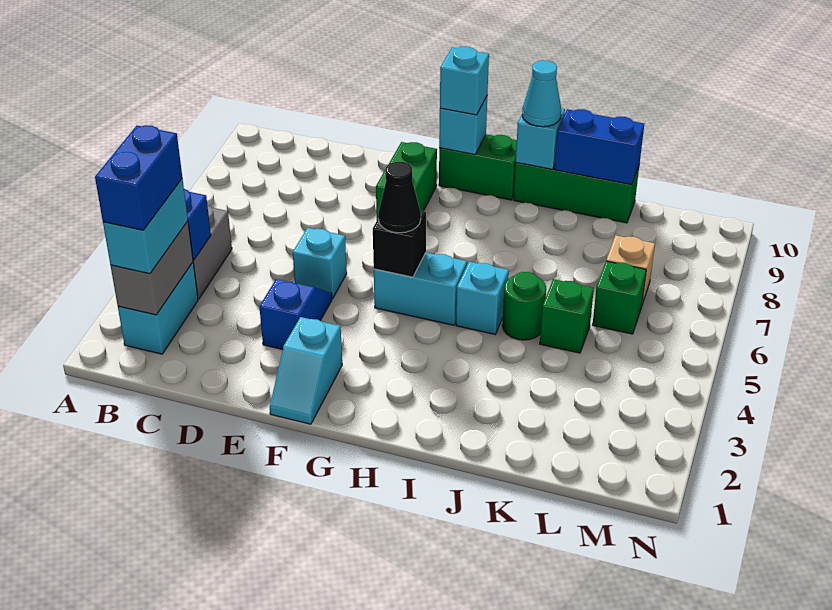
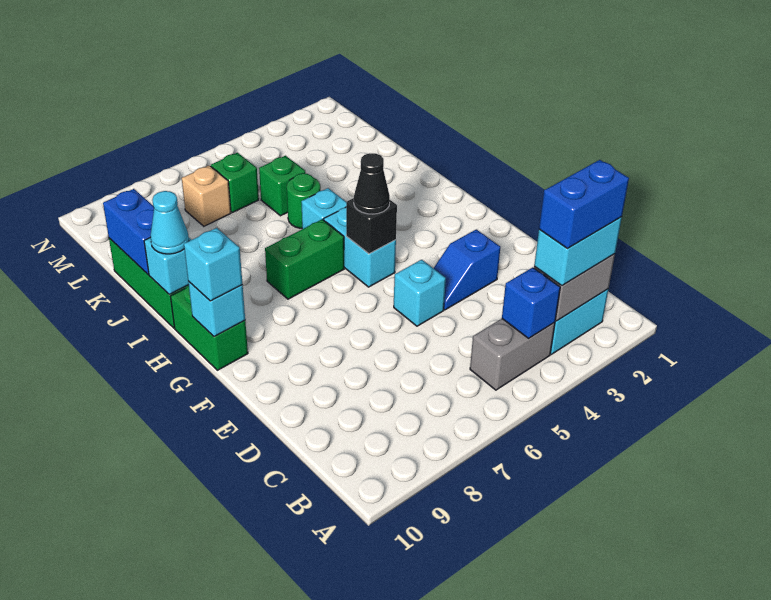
cyan 1x2 slope [270,317,342,424] -> none
green 1x2 brick [376,142,437,220] -> green 1x2 brick moved to [265,219,344,299]

